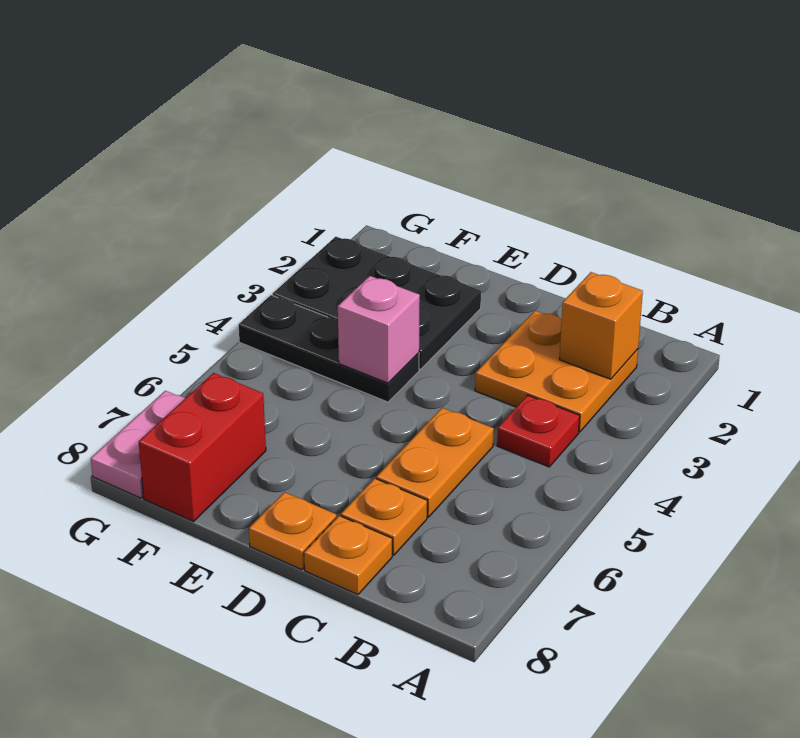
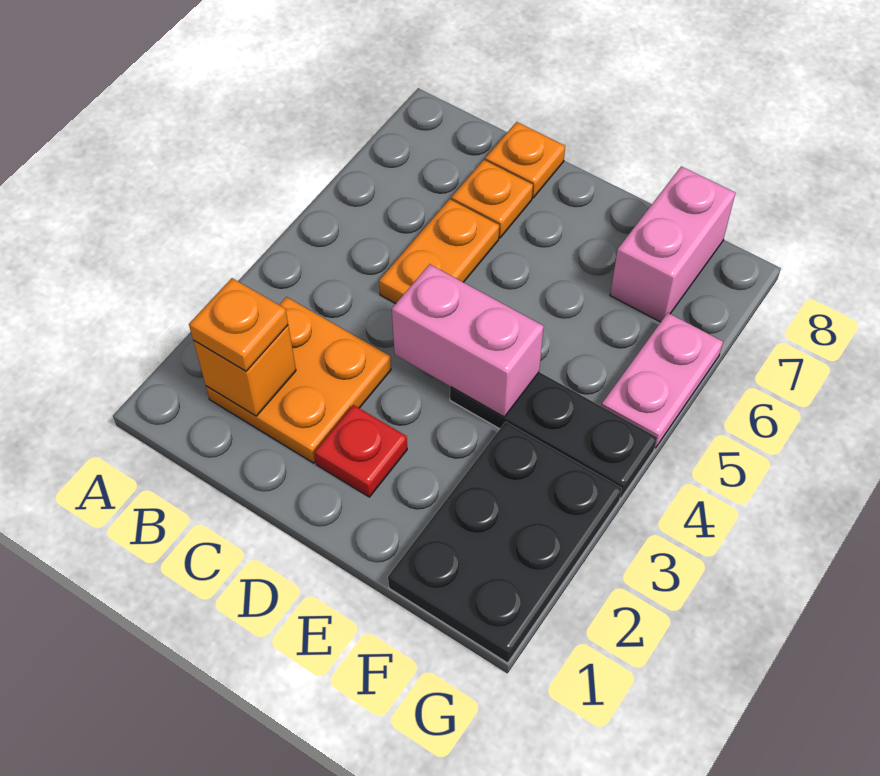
red 1x1 plate [497,395,580,467] -> red 1x1 plate moved to [314,405,407,497]
orange 1x1 plate [249,492,337,570] -> orange 1x1 plate moved to [189,278,288,371]
black 2x3 plate [273,237,481,369] -> black 2x3 plate turned to [388,422,622,663]
pink 1x1 brick [338,276,420,383] -> pink 1x2 brick [392,264,544,417]
red 1x2 brick [139,373,266,522] -> pink 1x2 brick [610,166,735,322]
pink 1x2 plate [91,391,185,498] -> pink 1x2 plate moved to [602,313,723,448]

